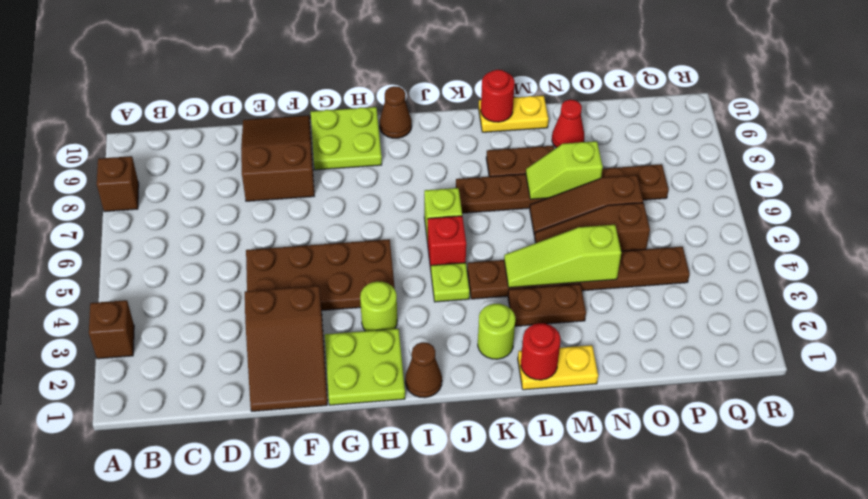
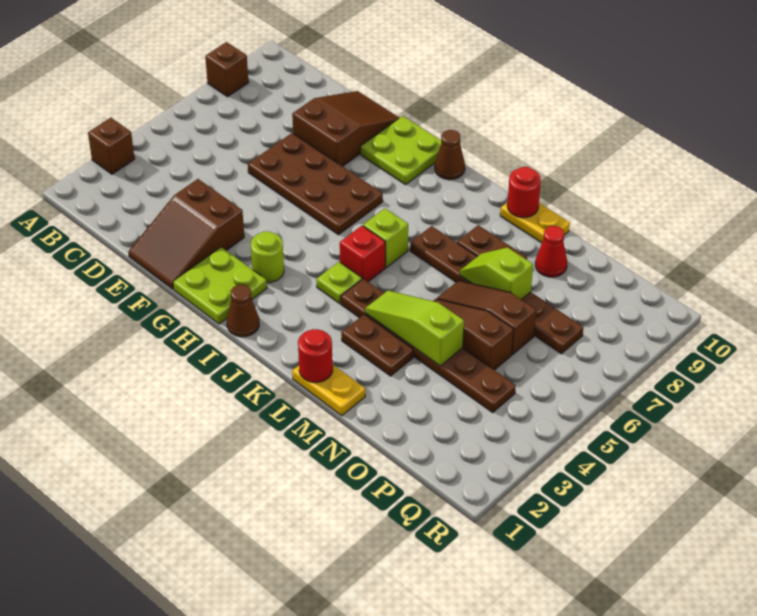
brown 2x4 plate [246,239,395,310] -> brown 2x4 plate moved to [248,133,383,235]
lime 1x1 round brick [478,304,515,359] -> none

